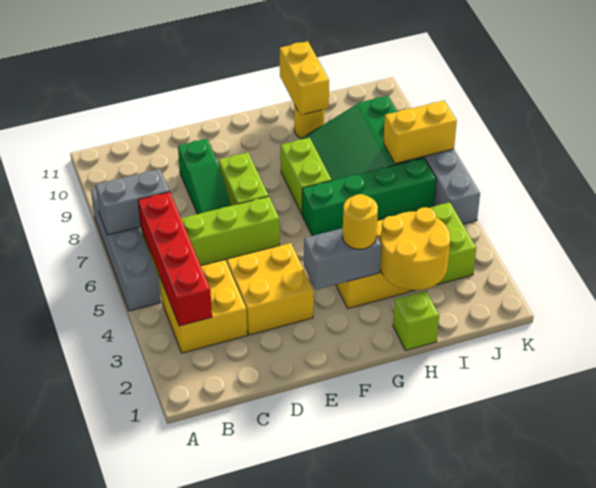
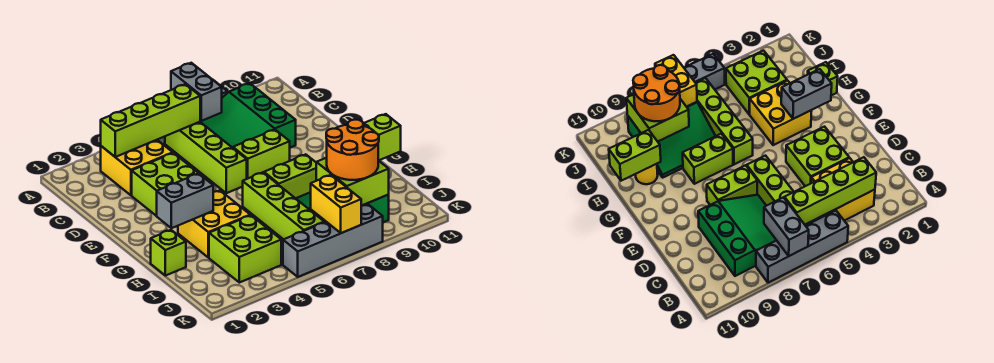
red 1x4 brick [138,192,212,326] -> lime 1x4 brick [101,84,200,157]
yellow 2x2 brick [227,243,314,335] -> lime 2x2 brick [132,153,203,216]
green 1x3 slope [178,139,231,214] -> green 3x3 slope [200,83,296,148]
grey 1x2 brick [304,228,381,290] -> grey 1x2 brick turned to [157,173,213,228]
yellow 1x1 round brick [342,194,378,249] -> none
green 1x4 brick [302,158,436,236] -> lime 1x4 brick [243,172,324,239]
yellow 2x2 round brick [380,207,450,290] -> none
yellow 1x2 brick [280,41,329,115] -> lime 1x2 brick [363,114,401,160]
none -> lime 2x2 brick [316,158,389,206]
none -> orange 2x2 round brick [326,120,379,180]

